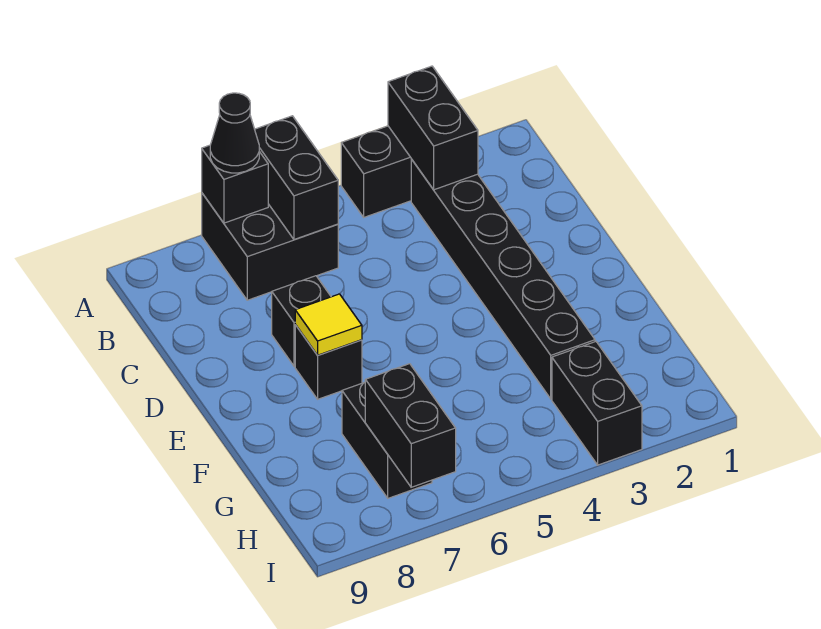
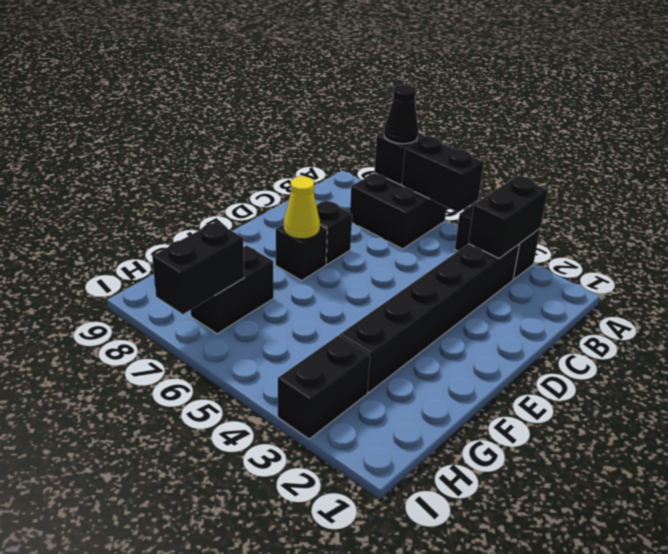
black 1x2 brick [255,116,338,240] -> black 1x2 brick turned to [402,136,484,212]
yellow 1x1 tile [295,294,362,355] -> yellow 1x1 cone [284,176,320,239]

